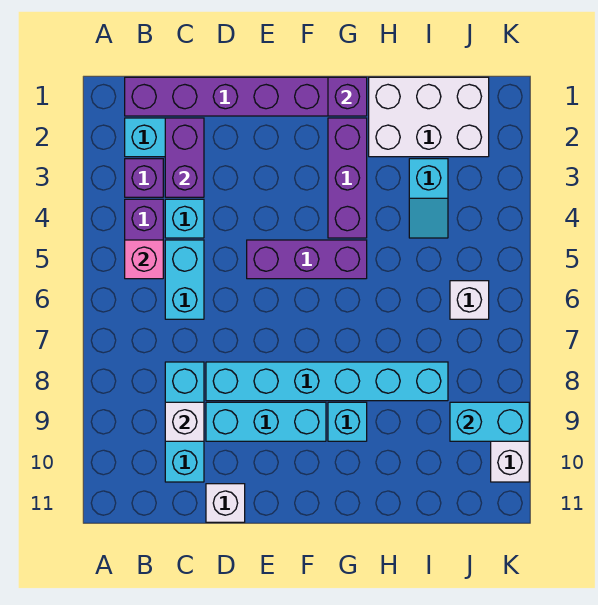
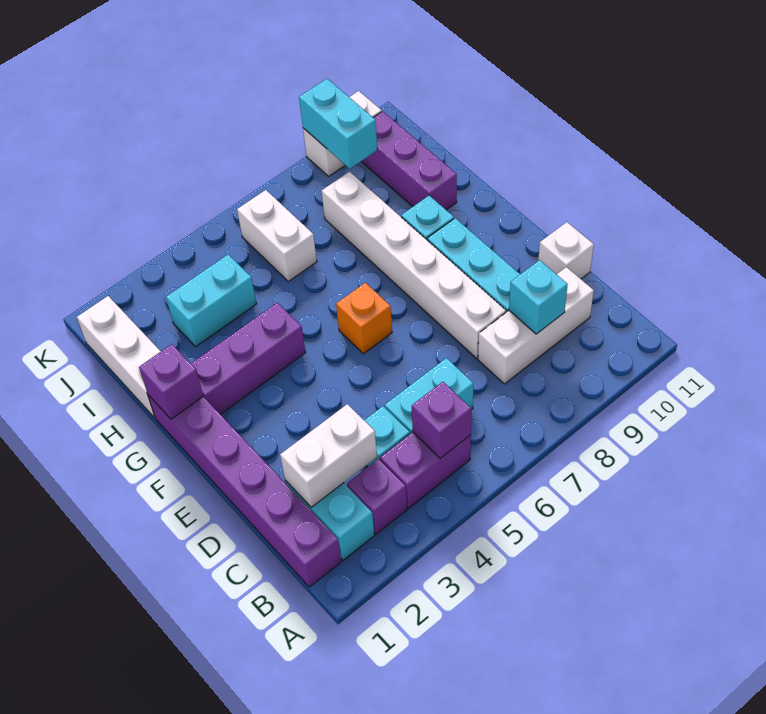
pink 1x1 brick [125,240,163,279] -> purple 1x1 brick [412,382,471,458]
purple 1x2 brick [165,118,204,197] -> white 1x2 brick [280,404,377,507]
cyan 1x3 brick [165,362,204,482] -> white 1x3 brick [478,267,594,384]
white 1x1 brick [165,402,204,441] -> cyan 1x1 brick [509,260,568,334]
cyan 1x6 brick [206,362,448,401] -> white 1x6 brick [322,172,506,358]
purple 1x3 brick [247,240,367,279] -> purple 1x3 brick moved to [361,111,457,210]
none -> orange 1x1 brick [336,283,392,354]
white 2x3 brick [369,77,489,157] -> white 1x3 brick [77,296,161,418]
cyan 1x2 slope [409,159,448,238] -> cyan 1x2 brick [166,255,256,346]
white 1x1 brick [450,281,489,319] -> white 1x2 brick [237,190,317,282]

